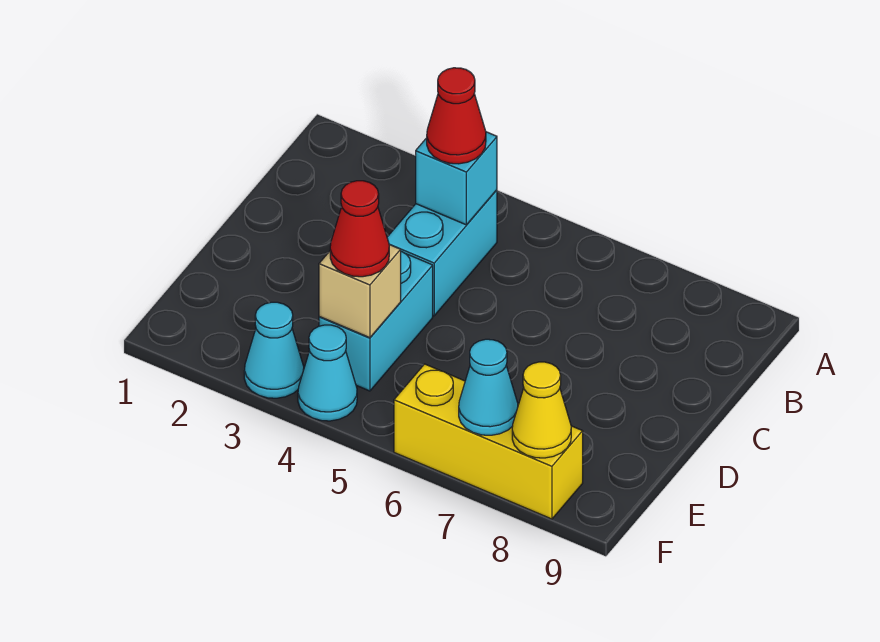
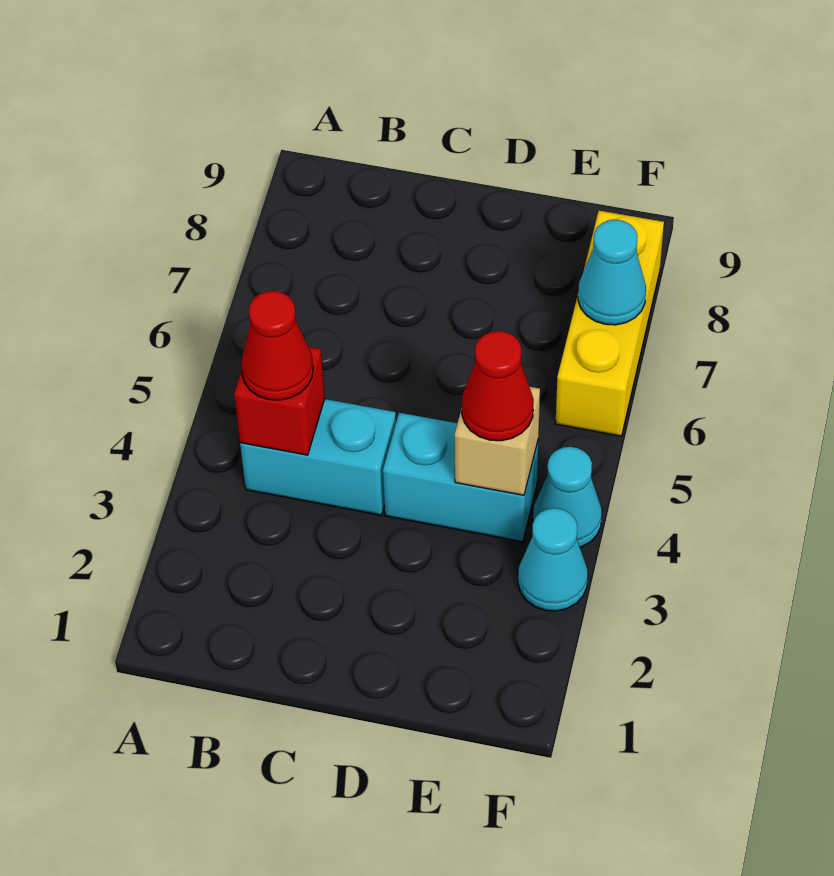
cyan 1x1 brick [416,132,497,225] -> red 1x1 brick [234,347,325,455]
yellow 1x1 cone [512,362,571,458] -> none

